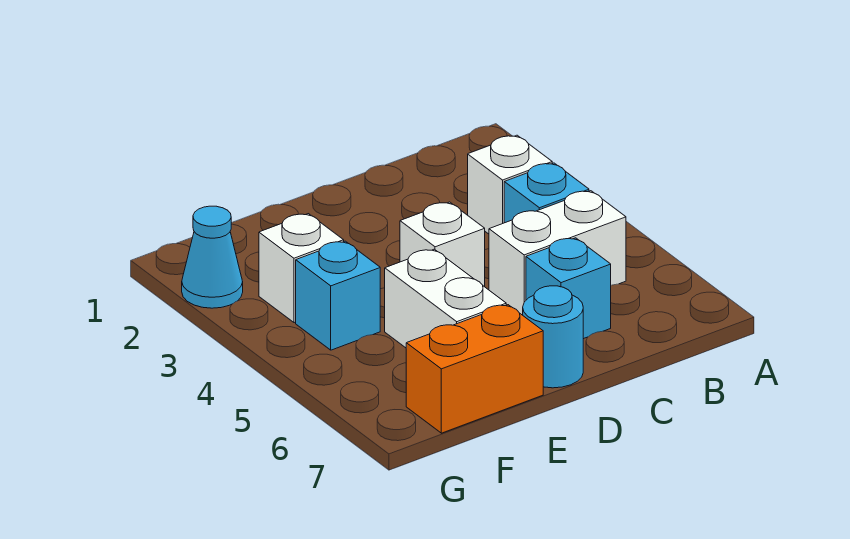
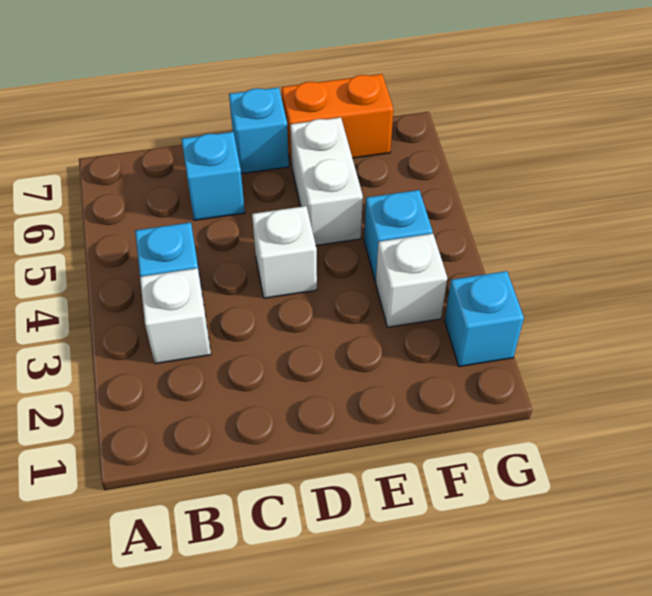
white 1x2 brick [489,191,626,315] -> none
cyan 1x1 round brick [523,286,583,388] -> cyan 1x1 brick [229,87,289,174]
cyan 1x1 cone [182,206,243,308] -> cyan 1x1 brick [445,271,524,367]

